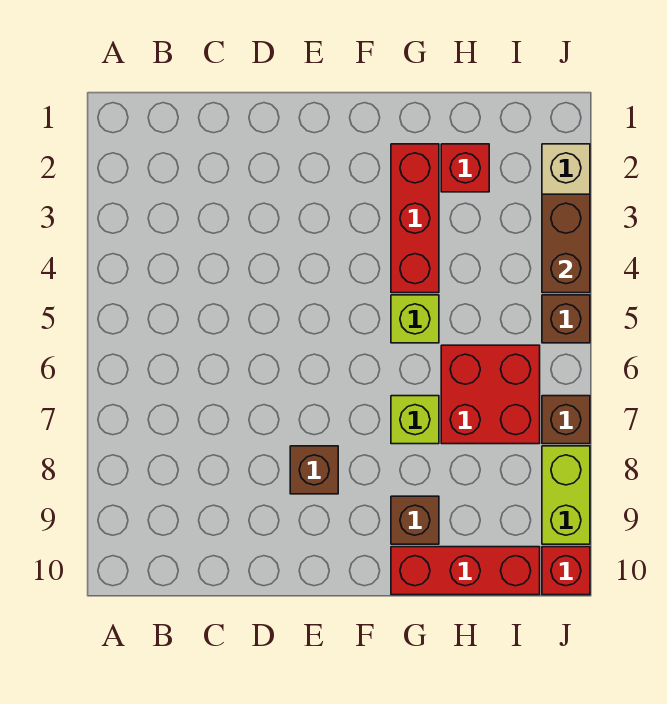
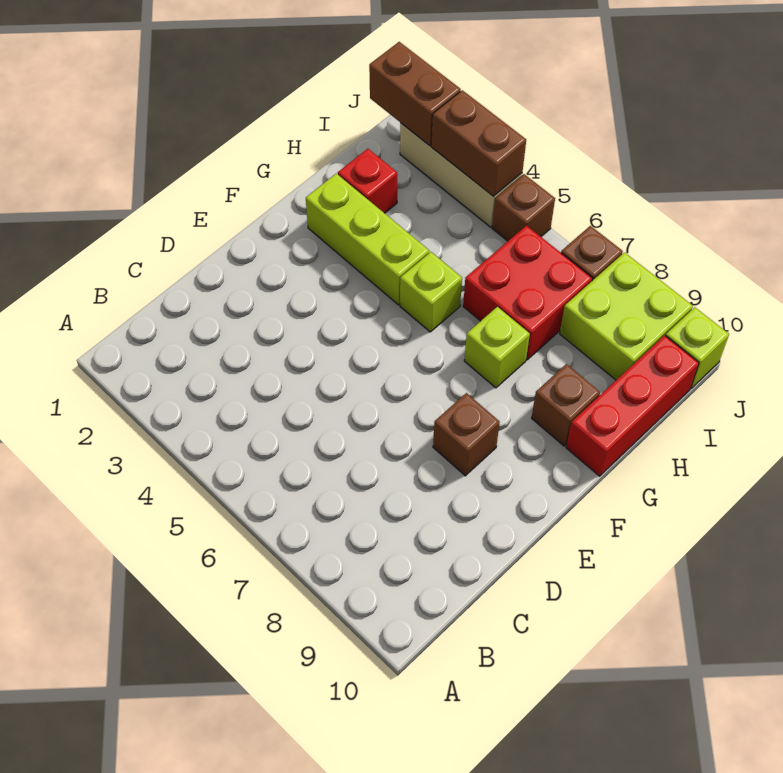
red 1x3 brick [391,144,439,293] -> lime 1x3 brick [306,174,429,305]
none -> brown 1x2 brick [369,42,461,146]
lime 1x2 brick [542,446,590,544] -> lime 2x2 brick [560,252,693,380]
red 1x1 brick [542,547,590,595] -> lime 1x1 brick [666,307,729,388]

